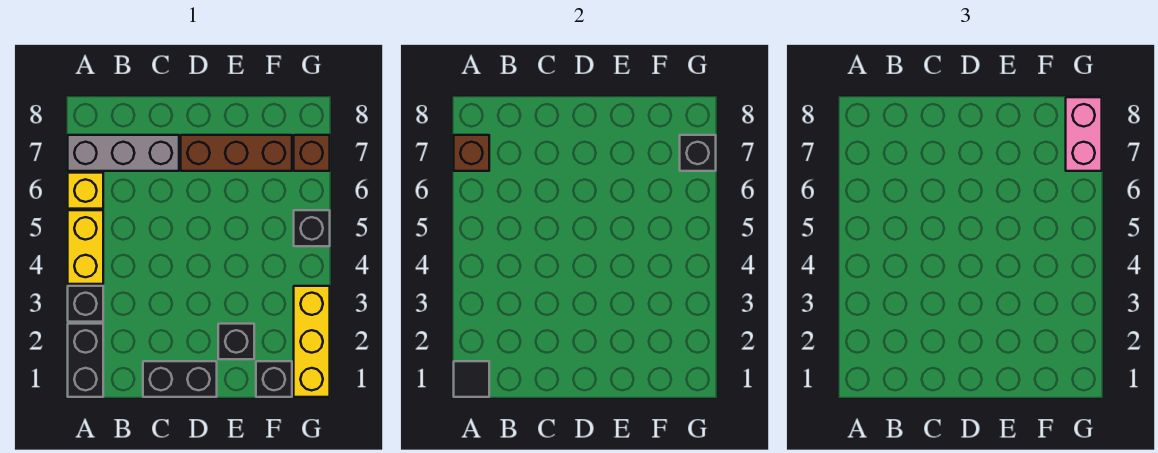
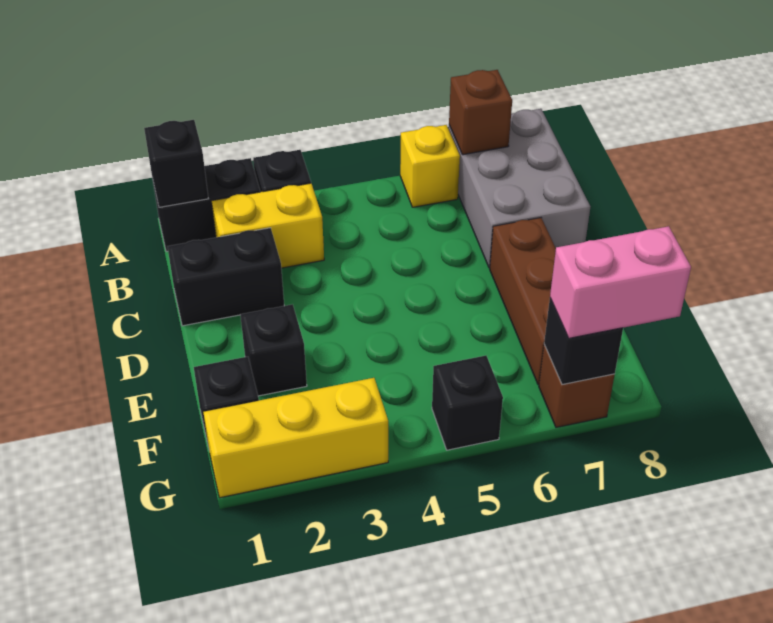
black 1x1 tile [454,361,489,397] -> black 1x1 brick [144,120,208,207]
yellow 1x2 brick [68,210,103,284] -> yellow 1x2 brick moved to [212,183,324,268]
grey 1x3 brick [68,135,179,171] -> grey 2x3 brick [449,109,590,268]
black 1x2 brick [143,361,217,397] -> black 1x2 brick turned to [167,228,284,326]

